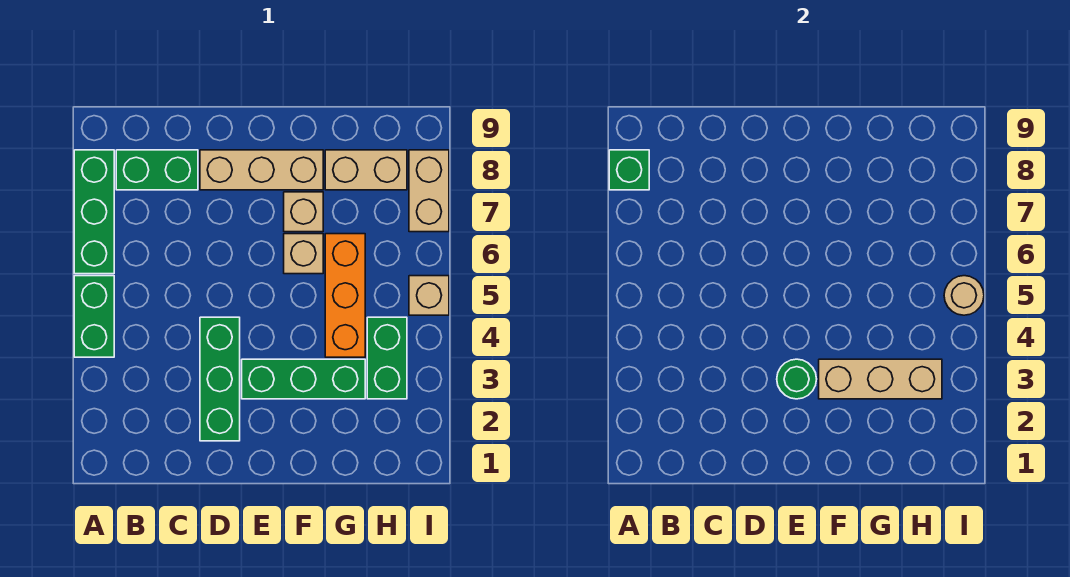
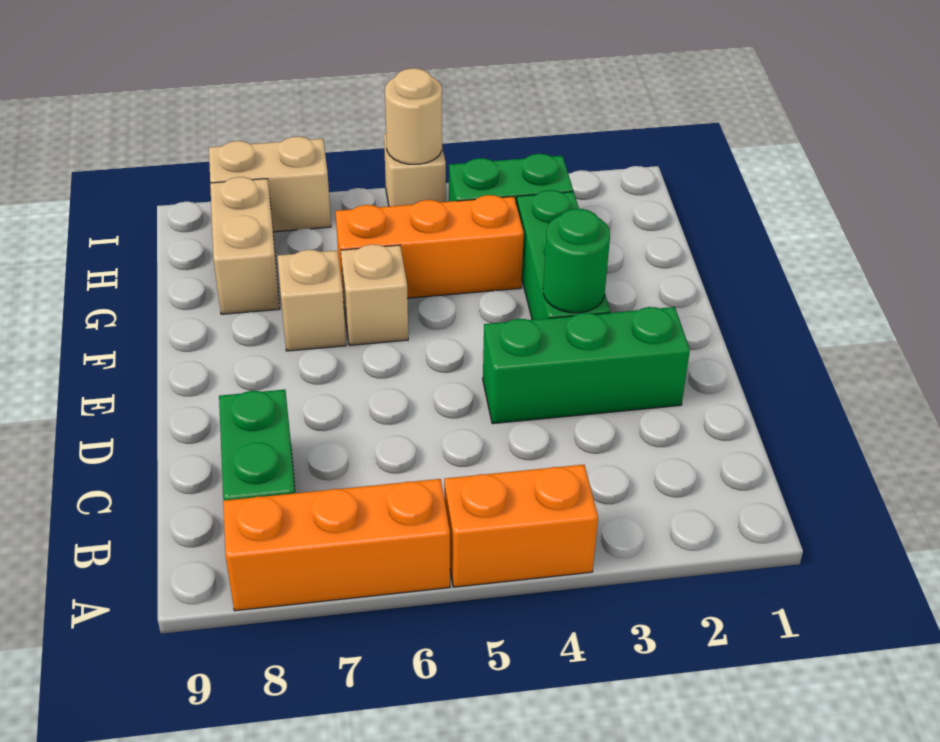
green 1x2 brick [74,276,114,357] -> orange 1x2 brick [444,465,598,587]
green 1x3 brick [74,150,114,274] -> orange 1x3 brick [223,479,450,611]
green 1x1 brick [609,150,649,190] -> none
tan 1x3 brick [200,150,323,190] -> none
tan 1x3 brick [819,359,942,399] -> none

